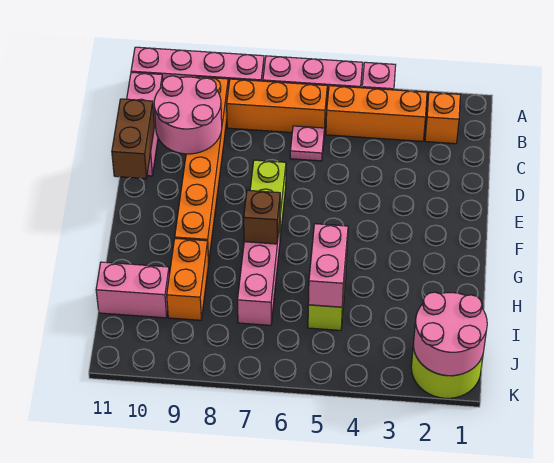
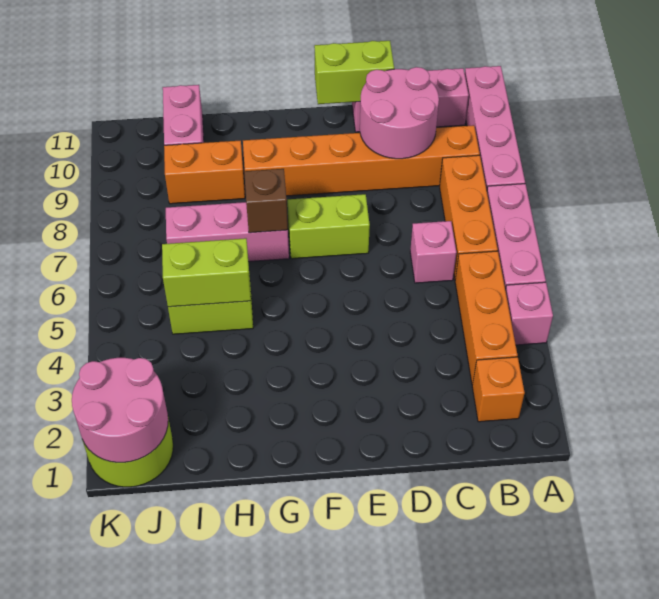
pink 1x1 plate [290,126,324,161] -> pink 1x1 brick [410,221,456,283]
brown 1x2 brick [112,99,154,179] -> lime 1x2 brick [314,41,394,104]
pink 1x2 brick [308,224,348,307] -> lime 1x2 brick [162,238,251,307]

